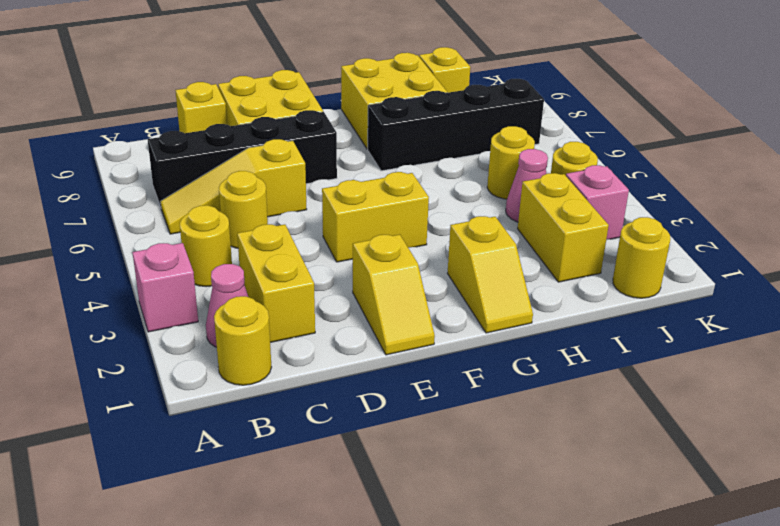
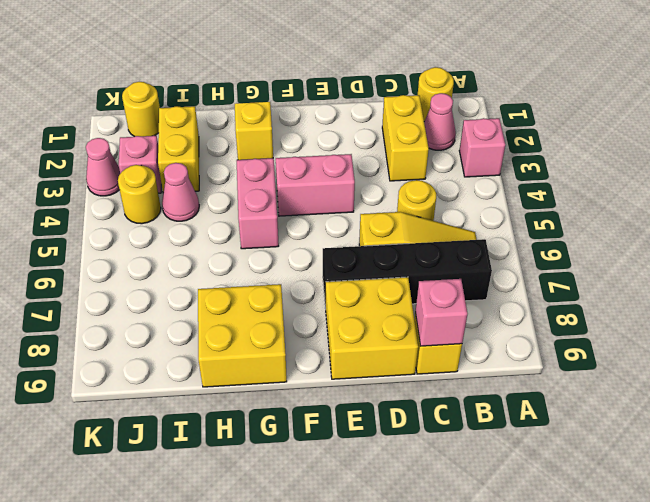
yellow 1x1 round brick [180,205,232,287] -> none
none -> pink 1x1 brick [415,279,468,346]
yellow 1x2 slope [353,234,435,355] -> none
yellow 1x2 brick [322,172,429,262] -> pink 1x2 brick [276,154,355,216]
none -> pink 1x2 brick [237,158,279,249]
black 1x4 brick [368,79,544,171] -> none
yellow 1x1 round brick [487,126,535,199] -> none
yellow 1x1 brick [419,47,470,93] -> none
none -> pink 1x1 cone [86,138,120,196]

